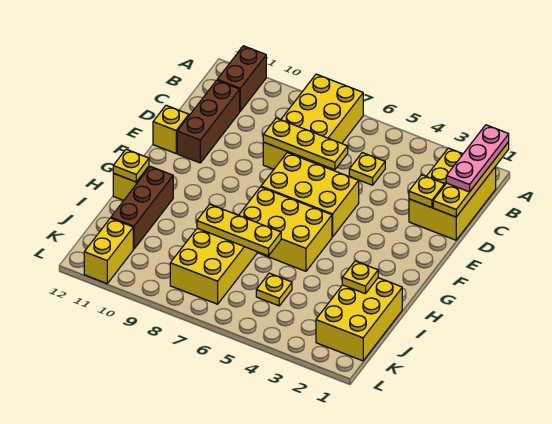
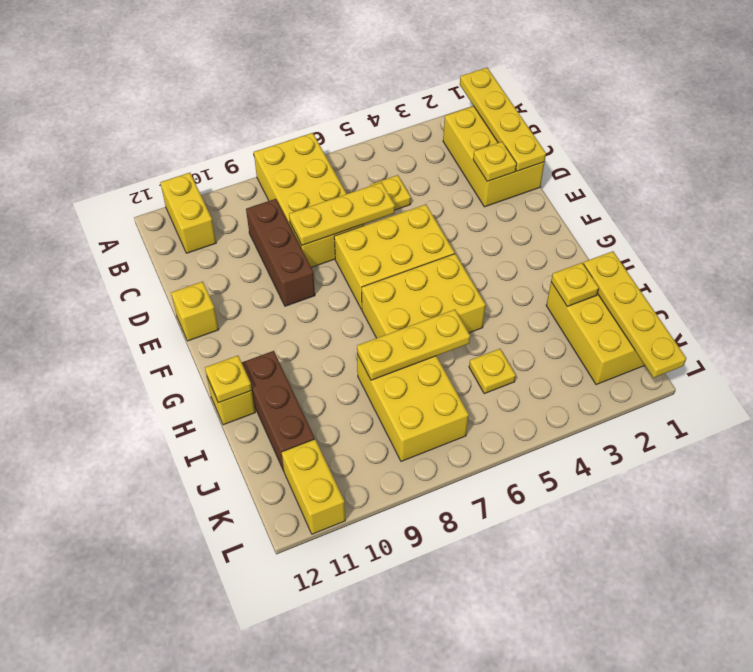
pink 1x3 plate [446,125,509,192] -> none
brown 1x2 brick [217,46,266,111] -> yellow 1x2 brick [160,173,216,253]
brown 1x3 brick [177,80,240,163] -> brown 1x3 brick moved to [246,199,315,306]
none -> yellow 1x4 plate [584,251,686,378]

